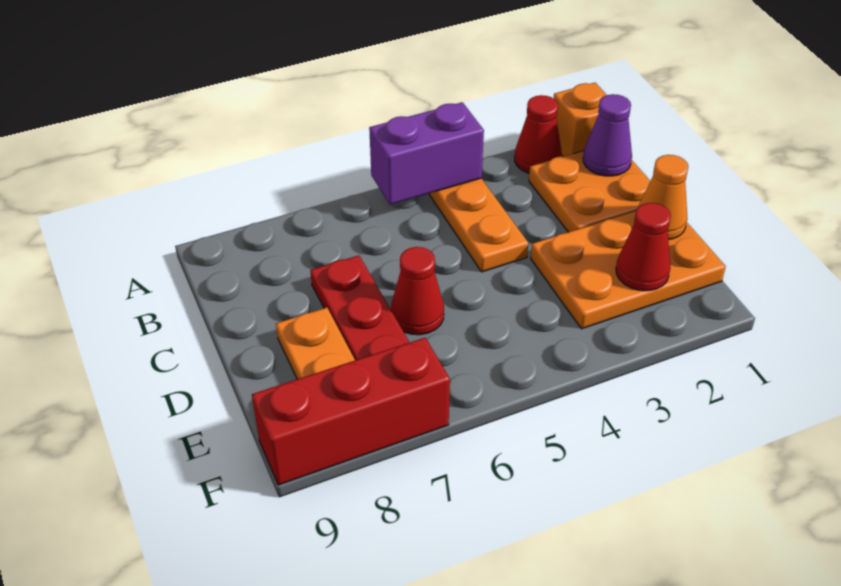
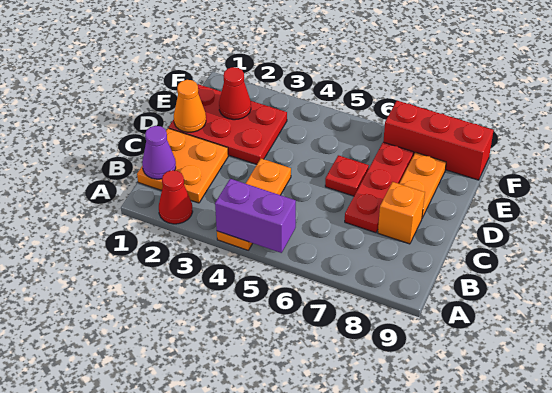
orange 1x1 brick [554,83,607,156] -> orange 1x1 brick moved to [378,182,425,244]
orange 2x3 plate [531,211,726,329] -> red 2x3 plate [169,84,287,164]
red 1x1 cone [391,247,444,335] -> red 1x1 plate [325,155,369,196]

